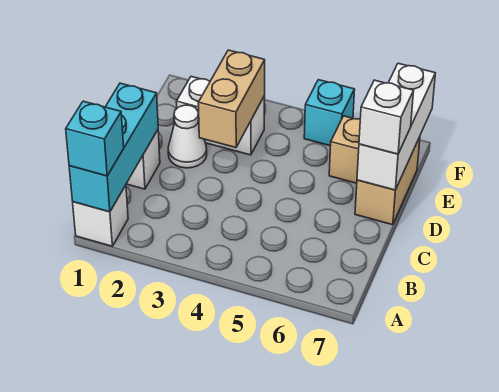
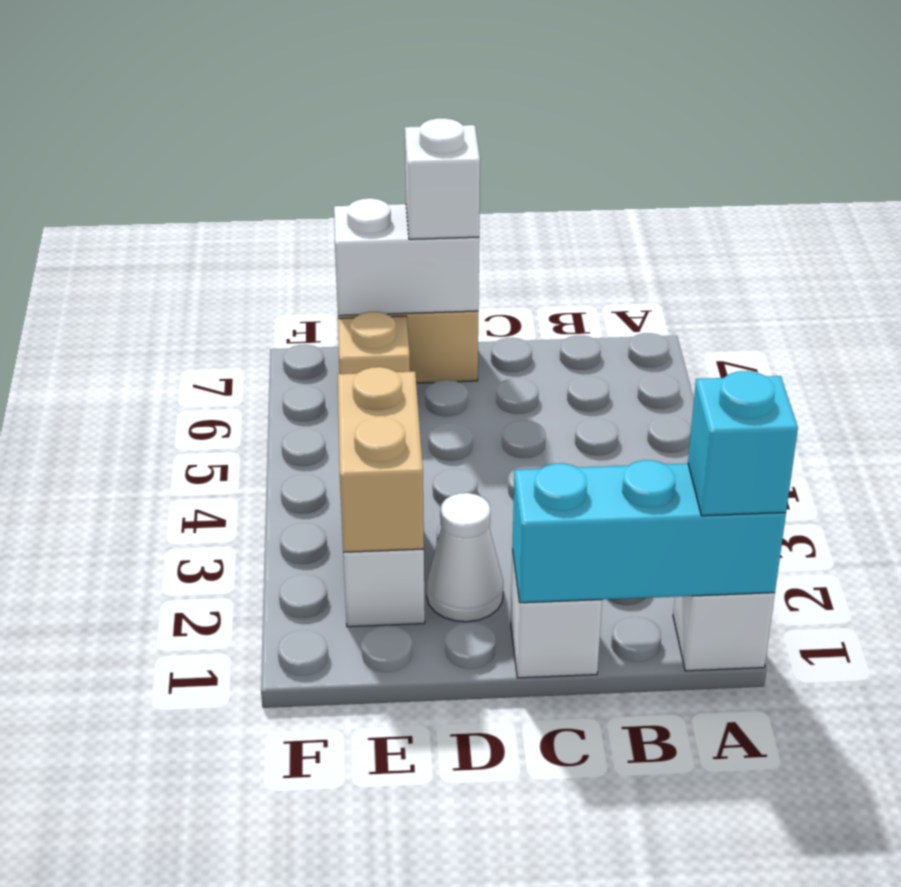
tan 1x2 brick [198,50,265,148] -> tan 1x2 brick turned to [338,367,424,552]
white 1x3 brick [357,63,435,190] -> white 1x2 brick [334,198,479,316]
cyan 1x1 brick [304,80,355,146] -> none

